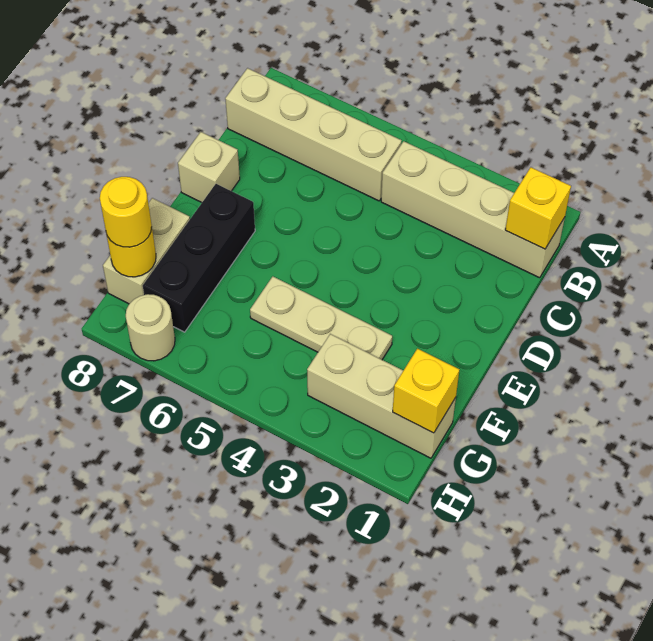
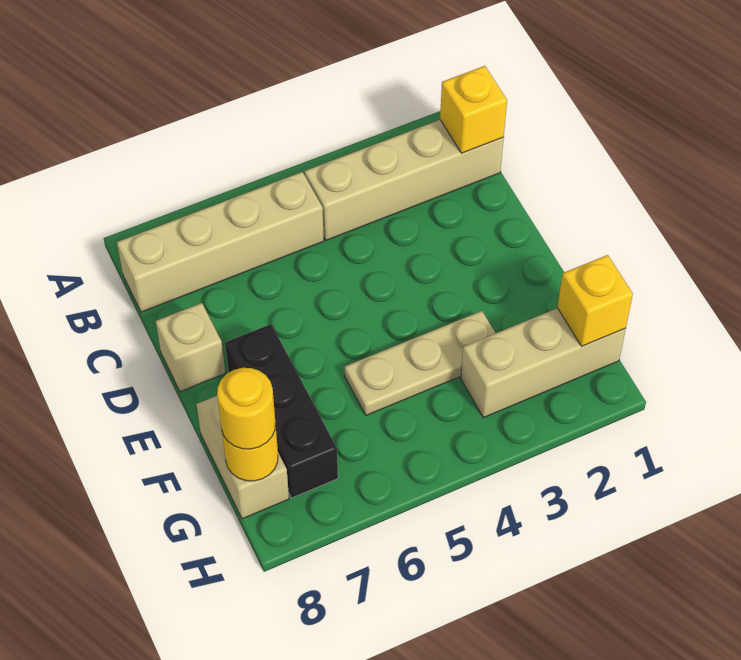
tan 1x1 round brick [126,294,175,361] -> none

